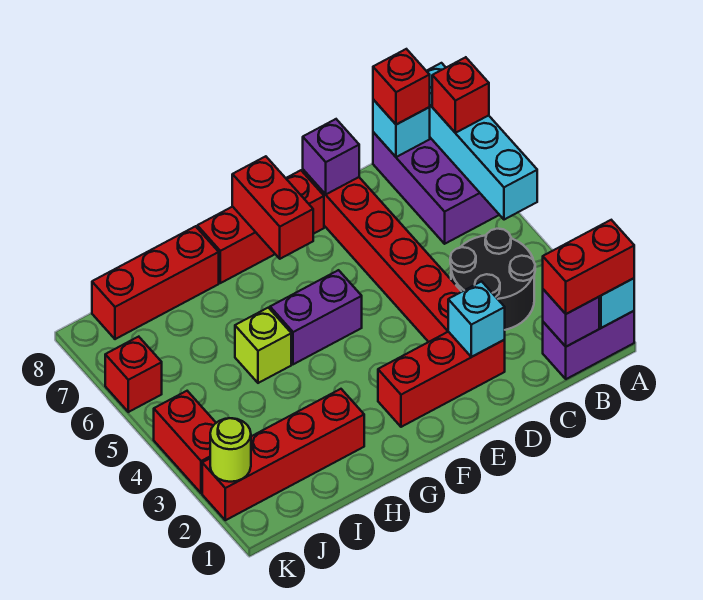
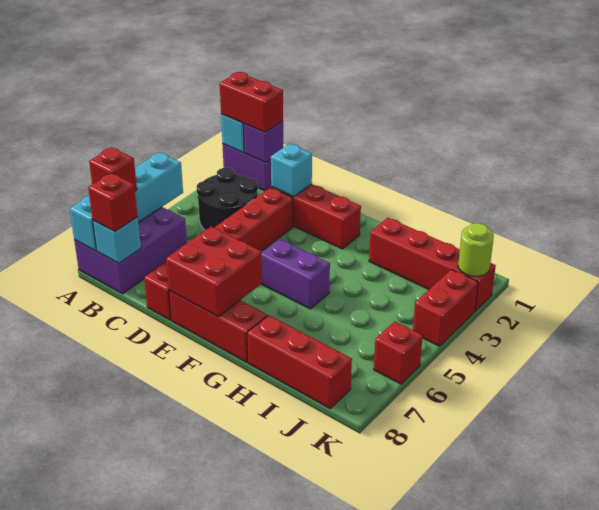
purple 1x1 brick [303,119,359,194] -> none
red 1x2 brick [232,156,313,259] -> red 2x2 brick [166,227,262,317]
lime 1x1 brick [235,308,291,383] -> none

